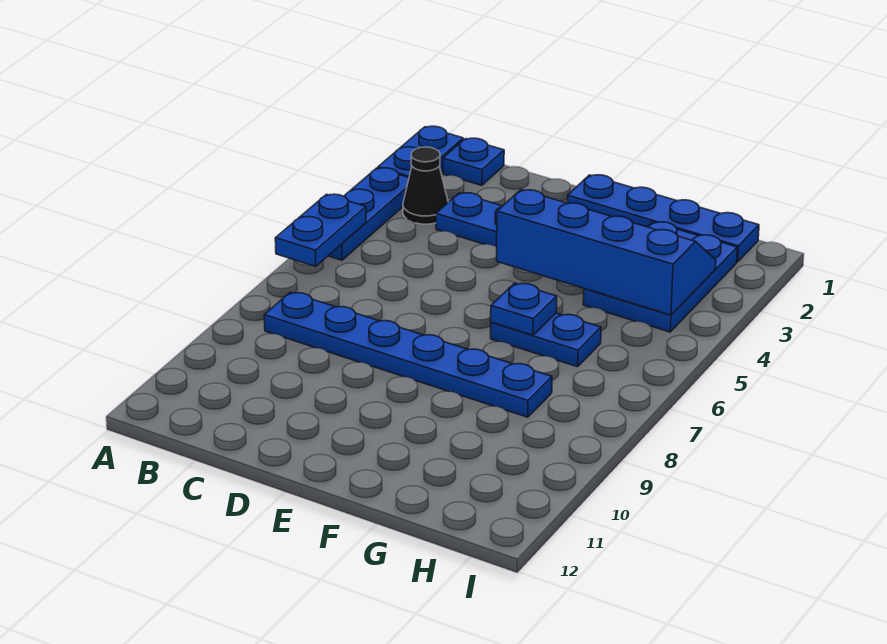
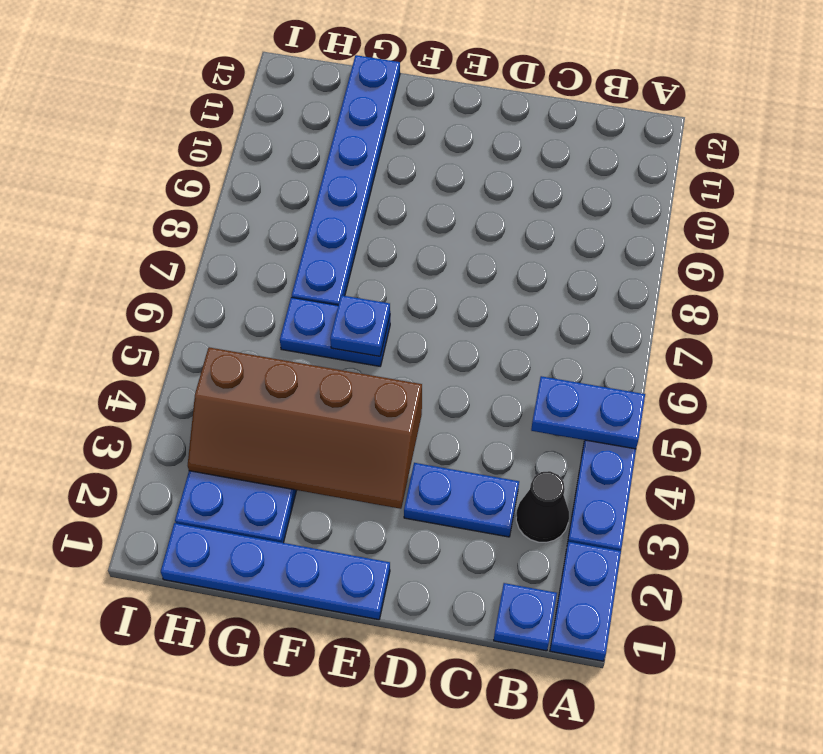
blue 1x2 plate [275,194,366,266] -> blue 1x2 plate turned to [531,376,645,449]
blue 1x6 plate [264,292,552,417] -> blue 1x6 plate turned to [292,55,400,305]
blue 2x4 slope [497,190,716,315] -> brown 2x4 slope [188,347,422,509]

